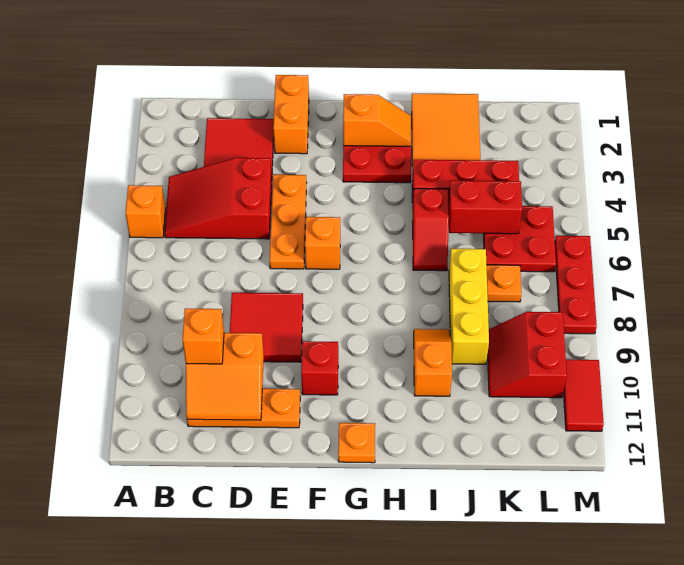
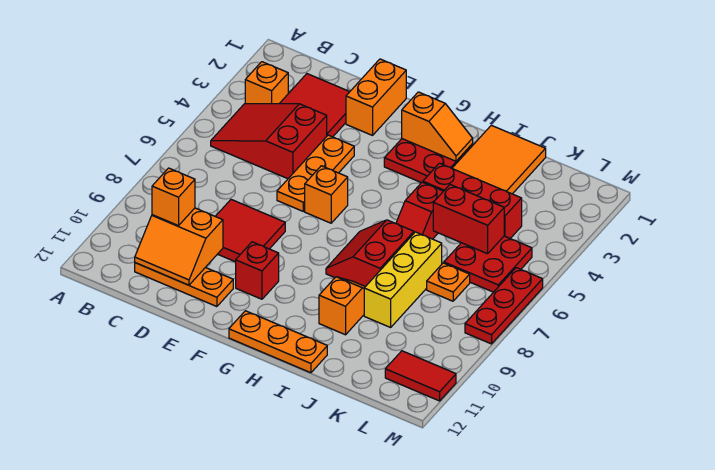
orange 1x1 brick [126,185,165,238] -> orange 1x1 brick moved to [245,62,288,104]
orange 1x1 plate [338,423,375,463] -> orange 1x3 plate [229,311,327,373]
red 2x2 slope [488,312,567,398] -> red 2x2 slope moved to [326,220,414,287]
red 1x2 tile [564,360,604,431] -> red 1x2 tile turned to [385,351,456,401]

